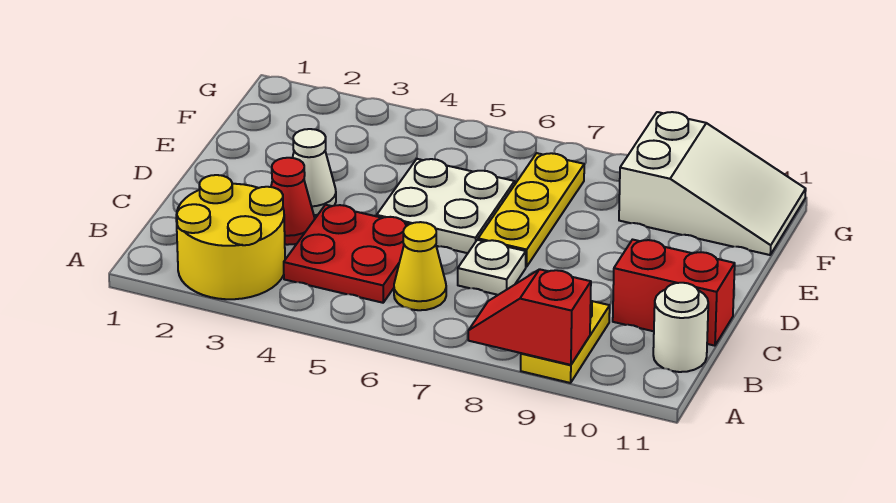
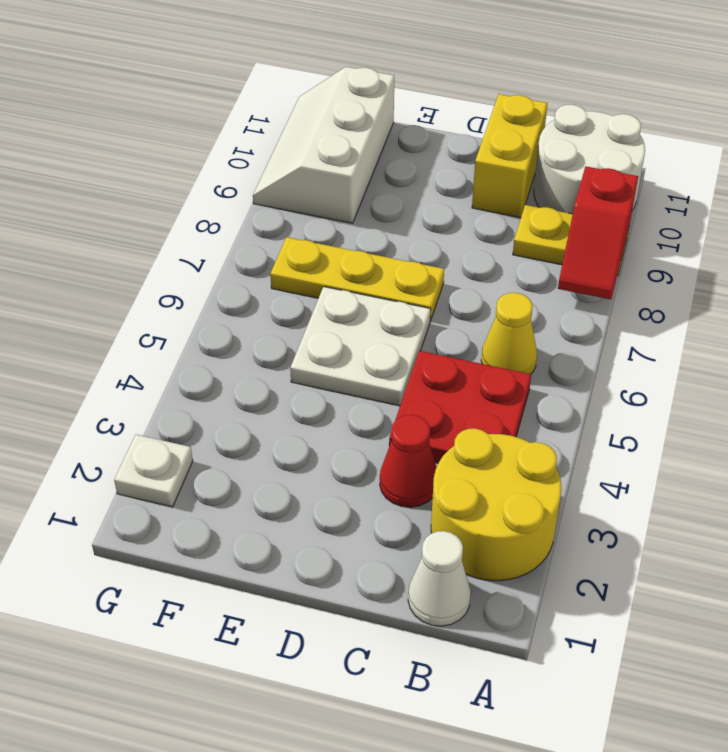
white 1x1 round brick [653,283,708,372] -> white 2x2 round brick [534,105,645,214]
white 1x1 plate [458,240,526,295] -> white 1x1 plate moved to [114,434,193,507]
red 1x2 brick [613,240,735,346] -> yellow 1x2 brick [472,94,548,217]
white 1x1 cone [293,129,336,215] -> white 1x1 cone moved to [408,531,471,626]
white 2x3 slope [619,112,806,255] -> white 2x3 slope turned to [253,67,394,223]

